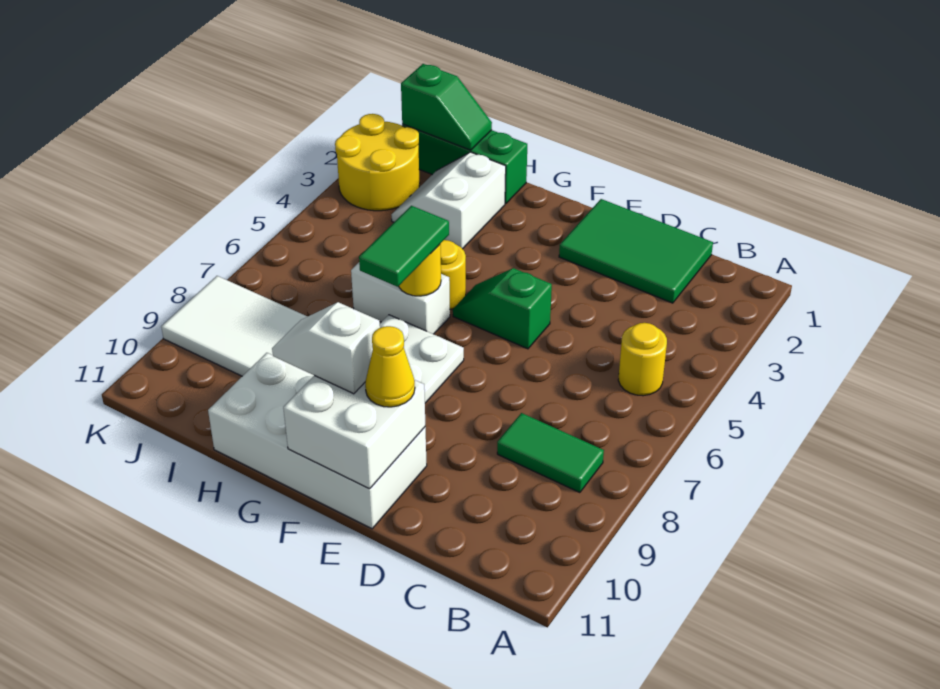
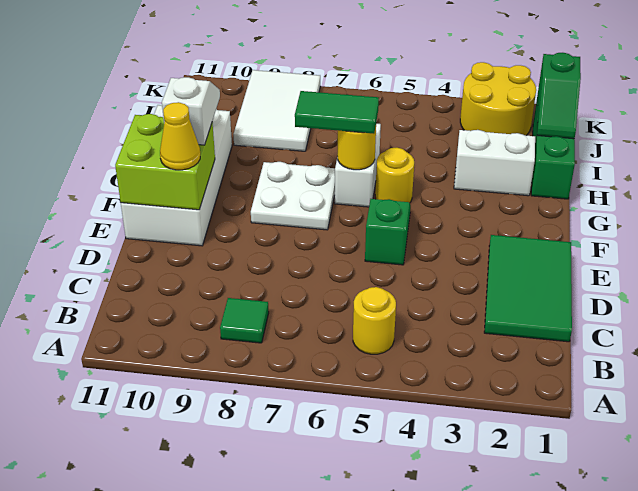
green 1x2 tile [497,413,604,493] -> green 1x1 tile [220,298,269,343]
white 2x2 brick [283,375,425,489] -> lime 2x2 brick [115,114,215,210]

